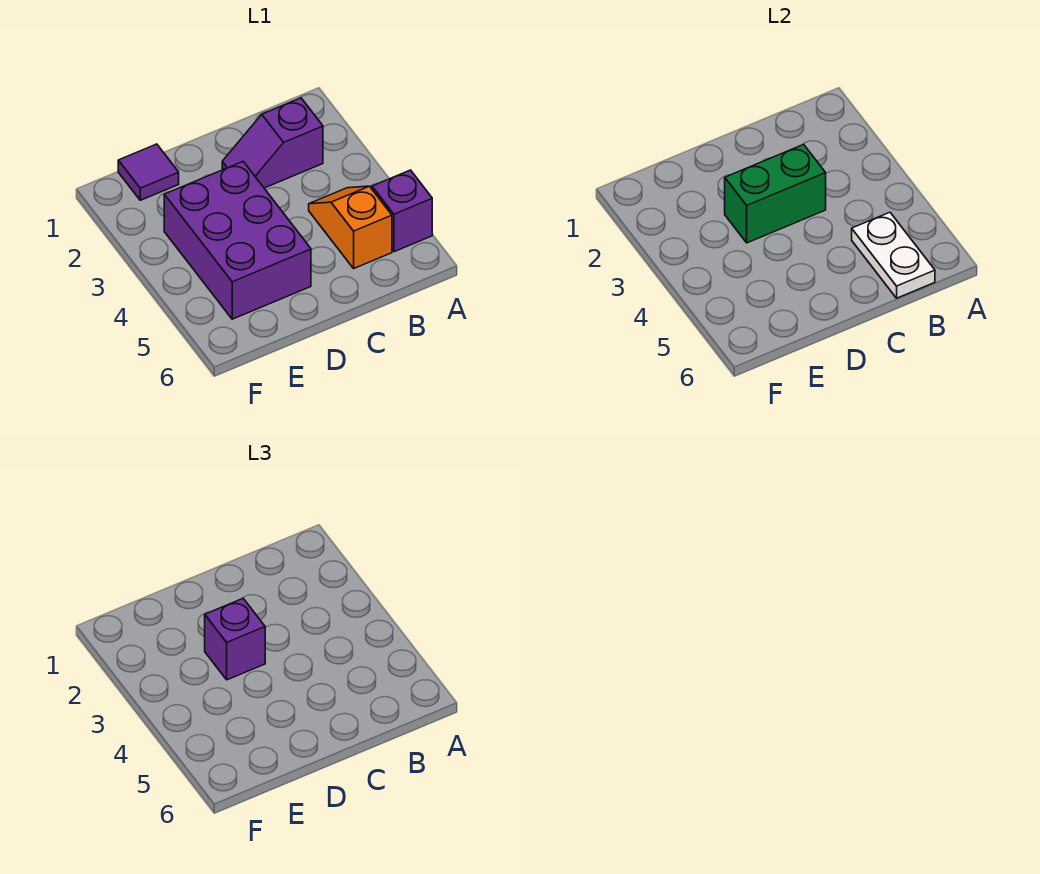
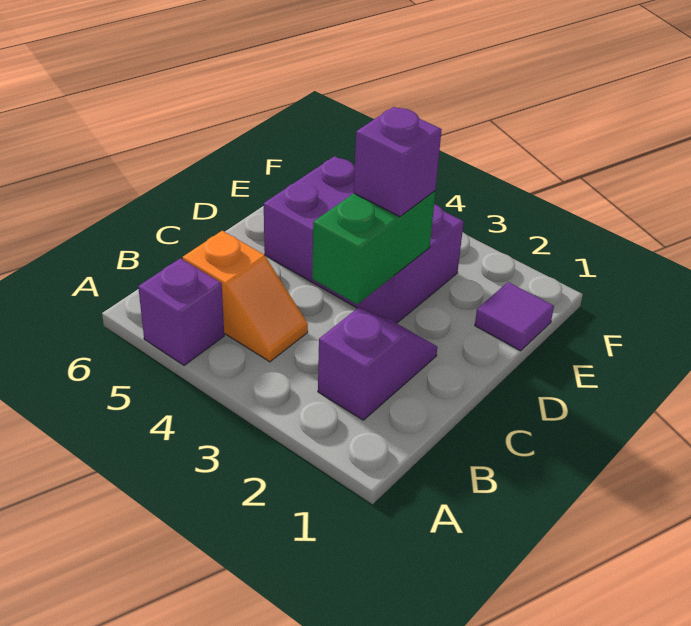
white 1x2 plate [852,212,935,298] -> none

